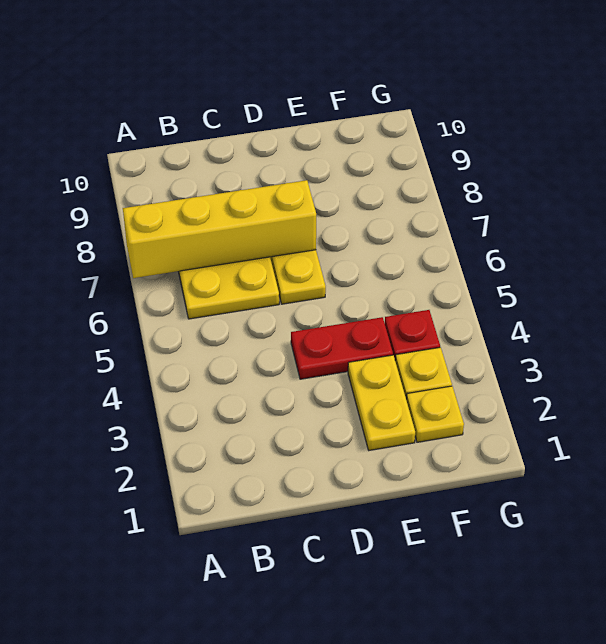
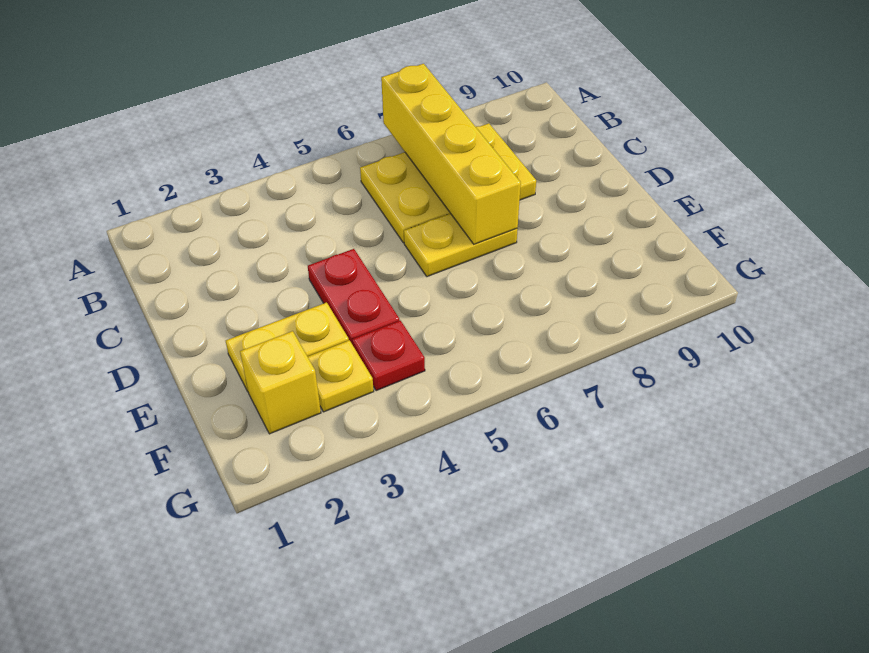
yellow 1x1 plate [406,386,464,442] -> yellow 1x1 brick [240,331,321,434]

